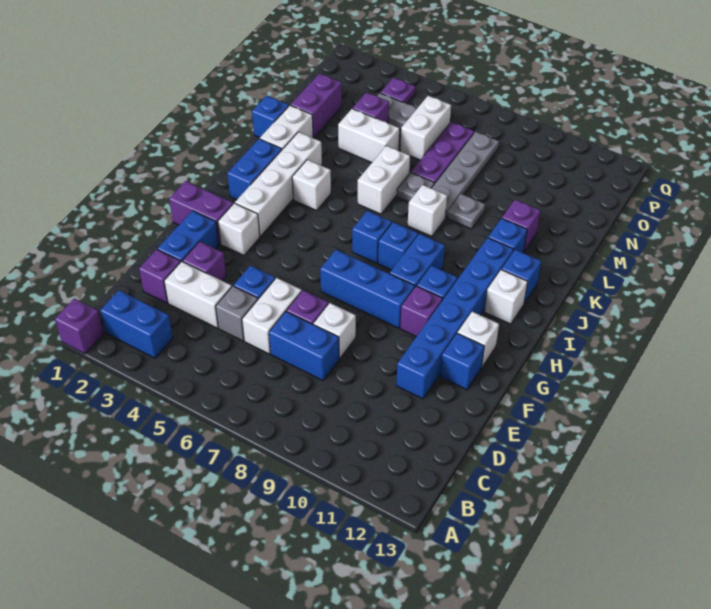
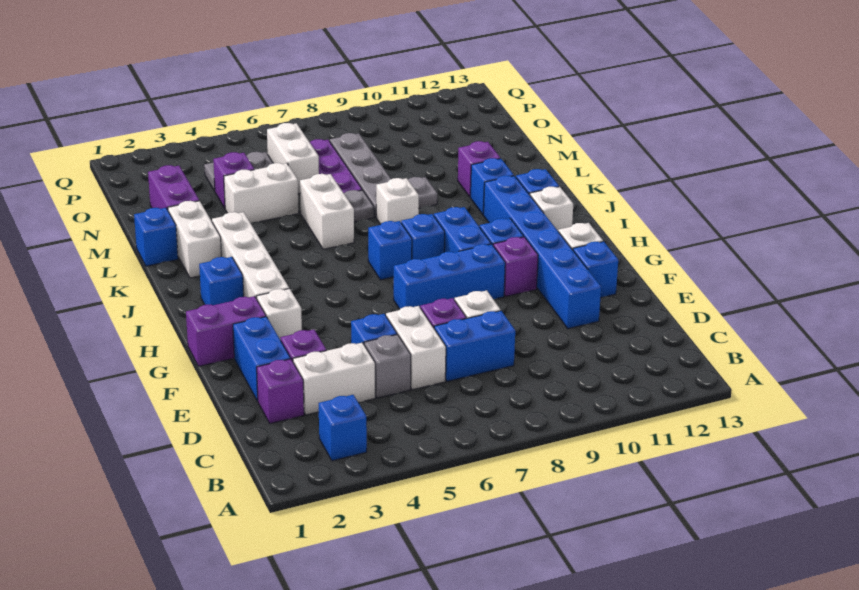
purple 1x1 brick [55,299,104,354] -> none
blue 1x2 brick [100,290,173,358] -> blue 1x1 brick [318,395,367,461]
blue 1x2 brick [227,139,282,200] -> blue 1x1 brick [199,257,244,305]
white 1x1 brick [292,160,331,210] -> none
purple 1x1 plate [381,78,415,104] -> none

